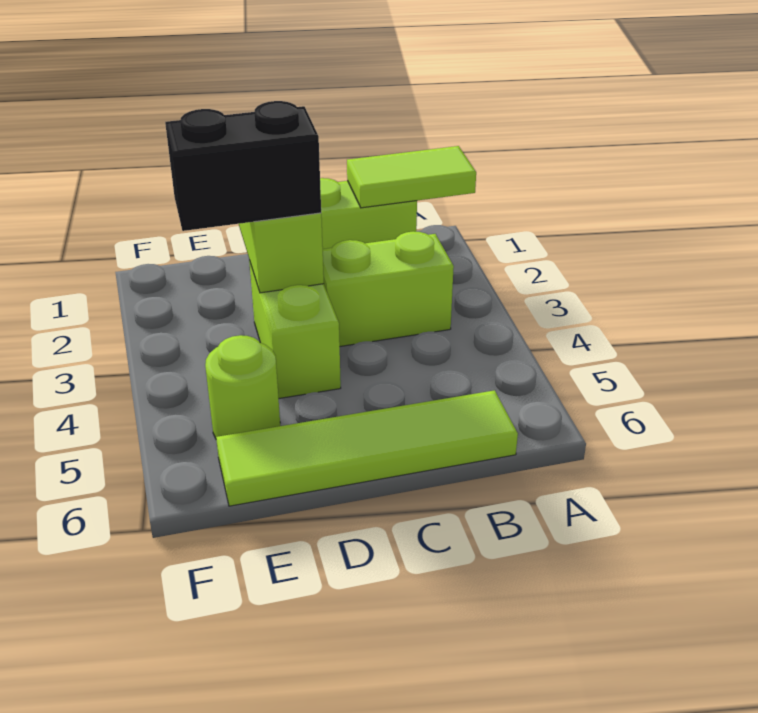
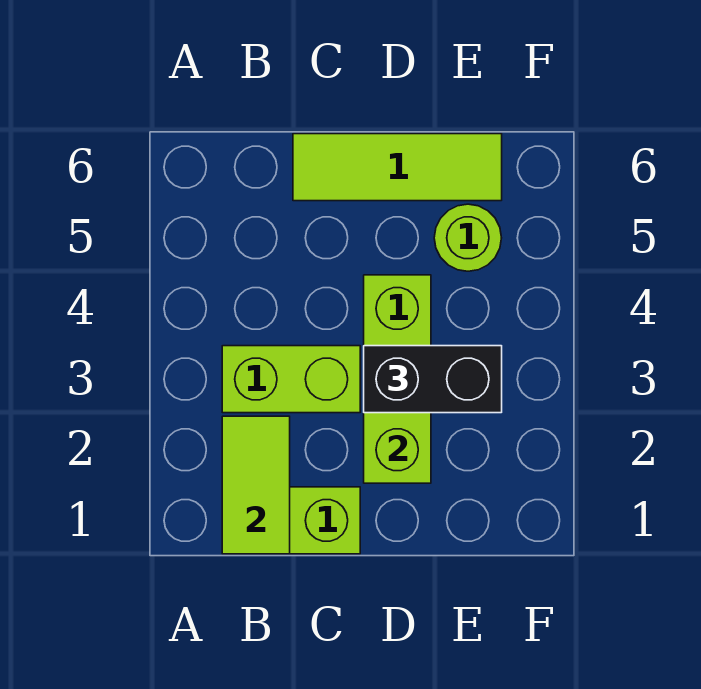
lime 1x2 tile [347,146,476,208] -> lime 1x2 tile turned to [222,416,290,554]
lime 1x4 tile [216,390,518,506] -> lime 1x3 tile [293,134,502,201]

